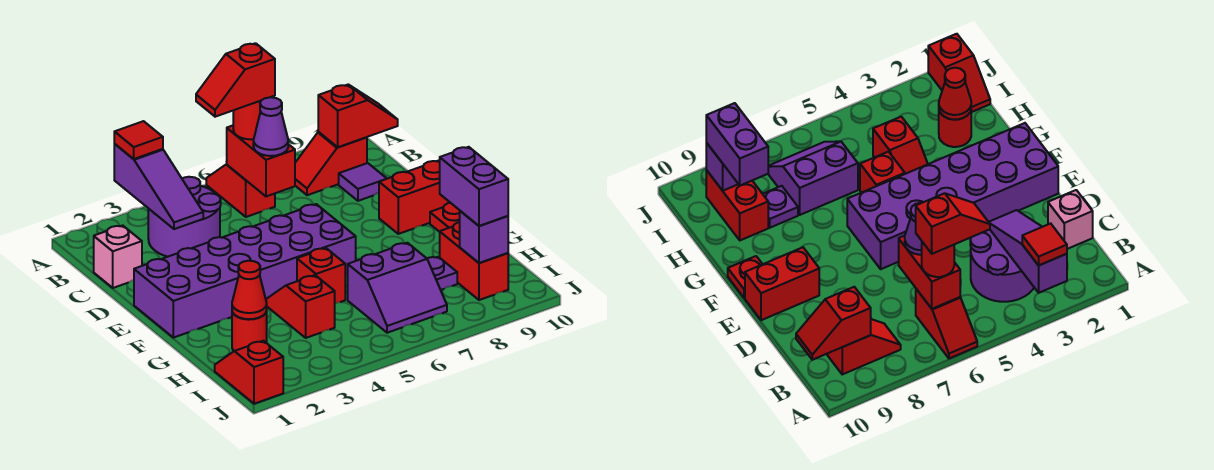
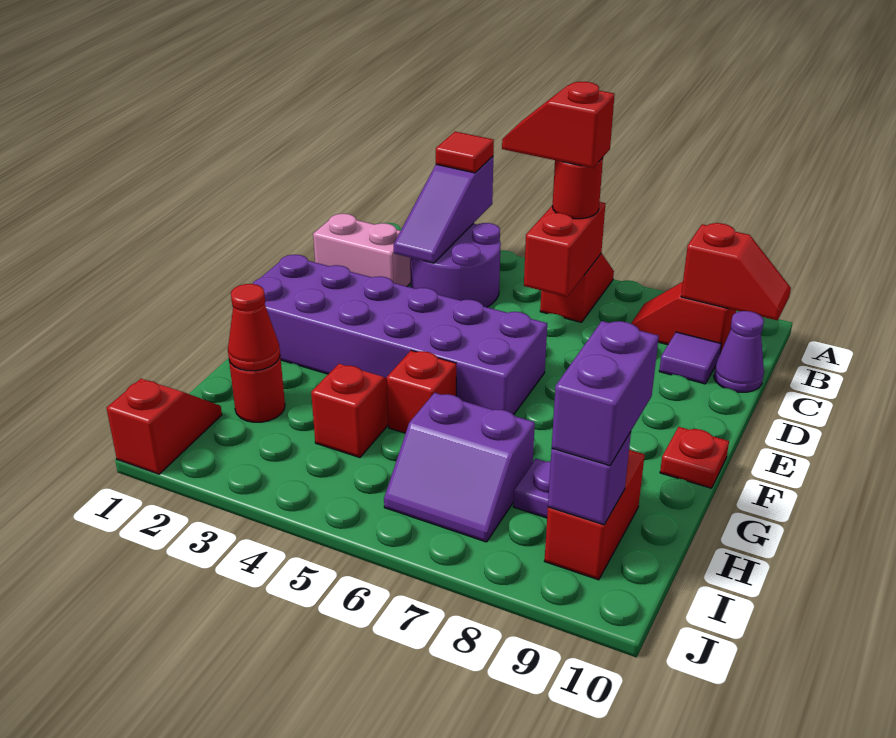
pink 1x1 brick [94,225,142,288] -> pink 1x2 brick [313,214,411,286]
purple 1x1 cone [253,97,288,156] -> purple 1x1 cone moved to [714,311,764,392]
red 1x2 brick [379,161,450,234] -> none

